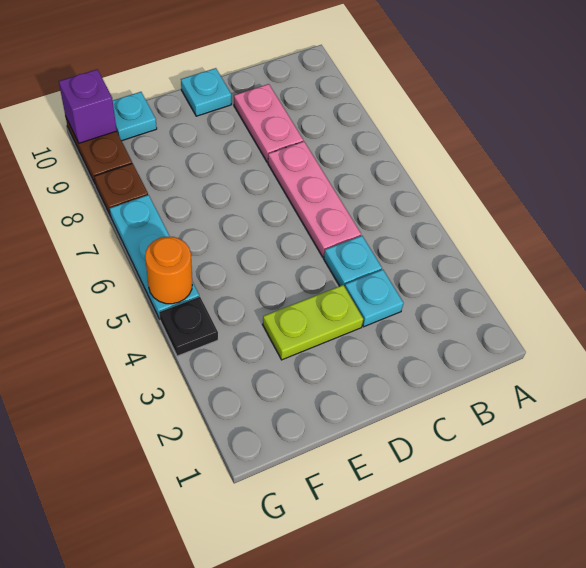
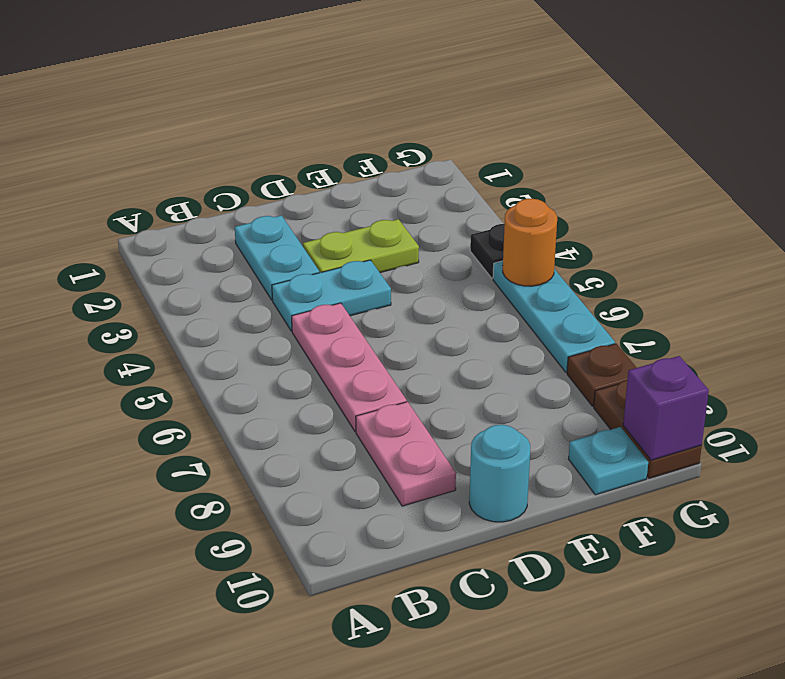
cyan 1x1 plate [345,270,403,327] -> cyan 1x2 plate [235,215,319,300]
cyan 1x1 plate [324,236,382,287] -> cyan 1x2 plate [272,260,391,331]
cyan 1x1 plate [181,68,231,116] -> cyan 1x1 round brick [469,425,530,522]

